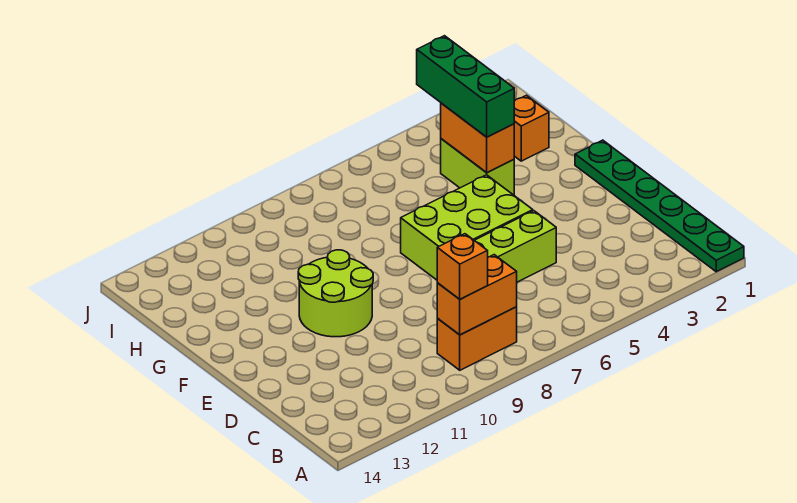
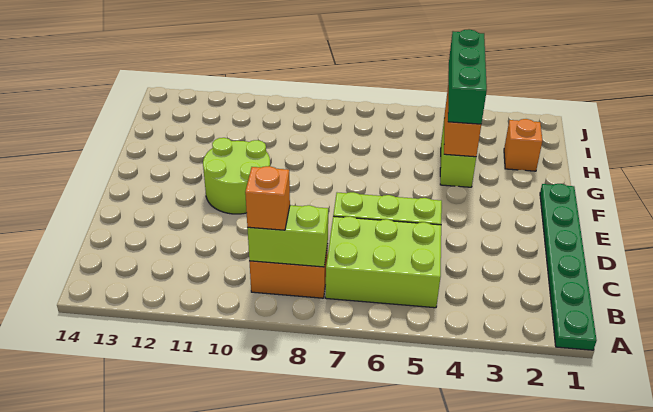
orange 1x2 brick [437,255,517,335] -> lime 1x2 brick [247,205,328,267]
lime 2x3 brick [401,175,533,280] -> lime 2x3 brick moved to [325,216,441,308]

